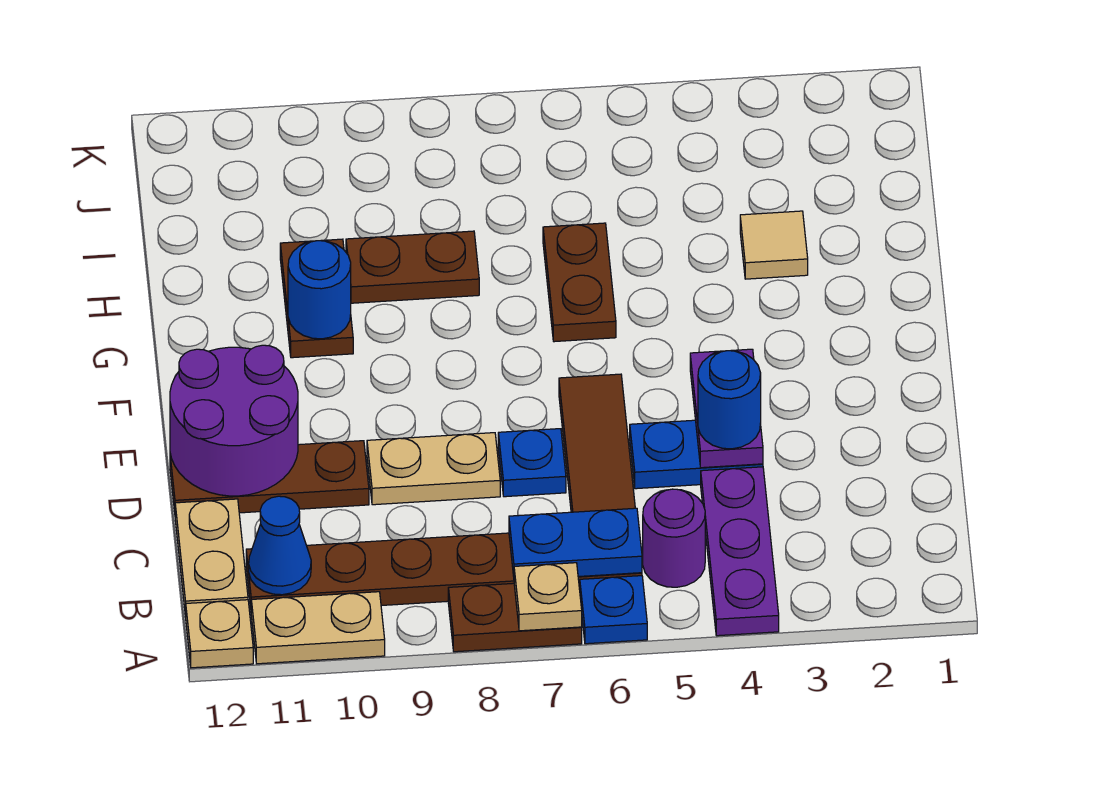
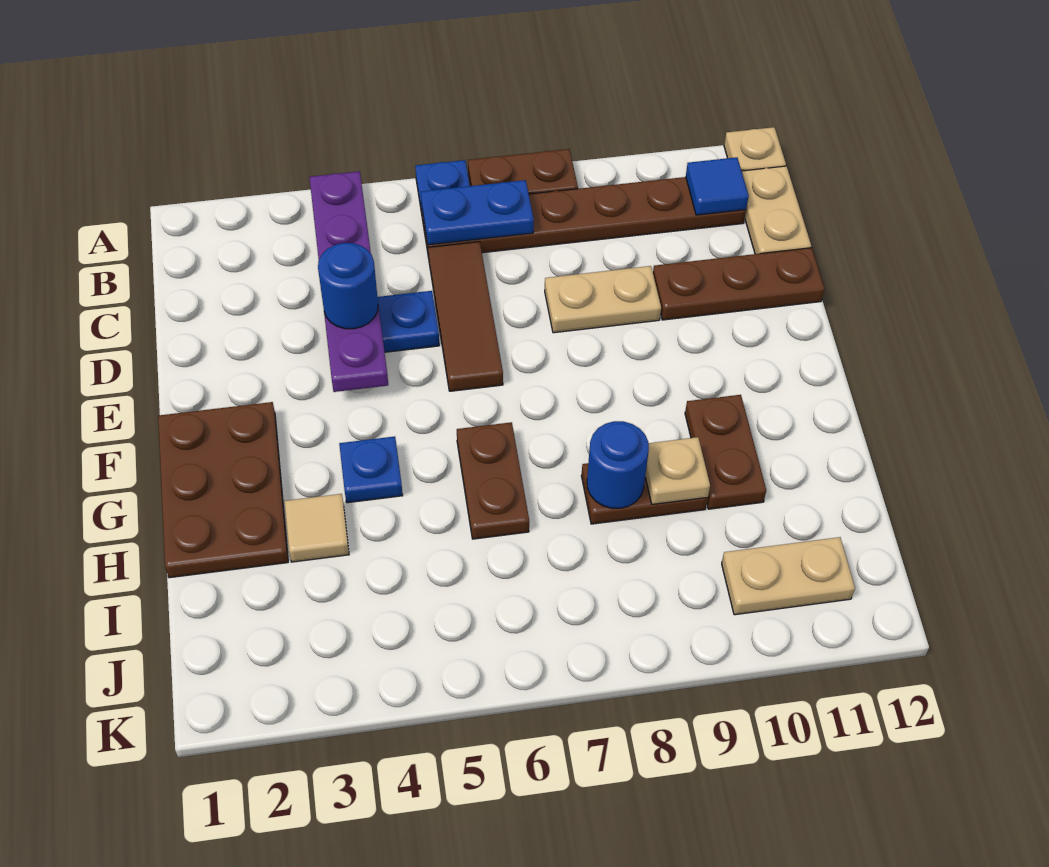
tan 1x1 plate [514,563,582,631] -> tan 1x1 plate moved to [645,437,710,504]
tan 1x2 plate [251,592,385,664] -> tan 1x2 plate moved to [722,537,855,615]
purple 1x1 round brick [643,489,705,587] -> none
blue 1x1 cone [249,496,311,595] -> blue 1x1 tile [686,157,749,215]
blue 1x1 plate [498,429,566,497] -> blue 1x1 plate moved to [339,436,403,503]
purple 2x2 round brick [170,345,298,496] -> none
none -> brown 2x3 plate [158,402,288,578]
blue 1x1 round brick [288,241,351,339] -> blue 1x1 round brick moved to [587,421,649,508]

